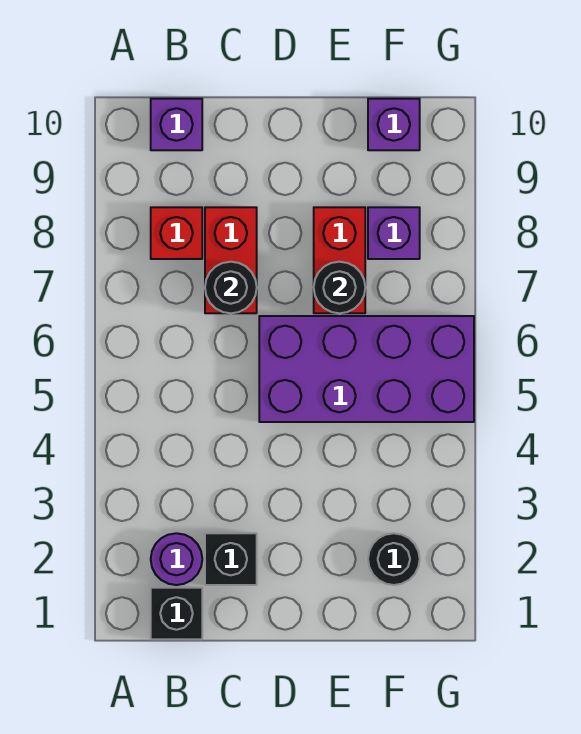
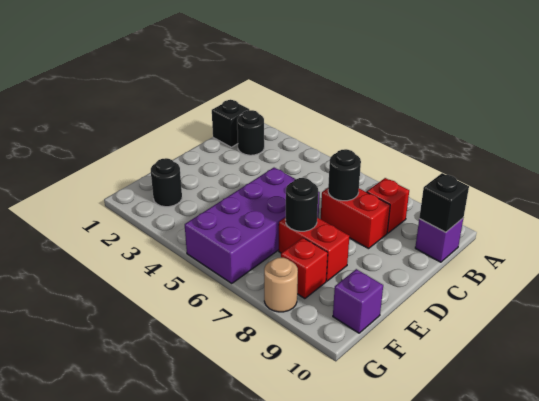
purple 1x1 round brick [151,533,202,585] -> black 1x1 round brick [237,110,264,155]
black 1x1 brick [205,533,257,585] -> black 1x1 brick moved to [419,173,469,232]
purple 1x1 brick [368,207,420,259] -> red 1x1 brick [281,238,328,299]
none -> tan 1x1 round brick [264,258,298,312]

